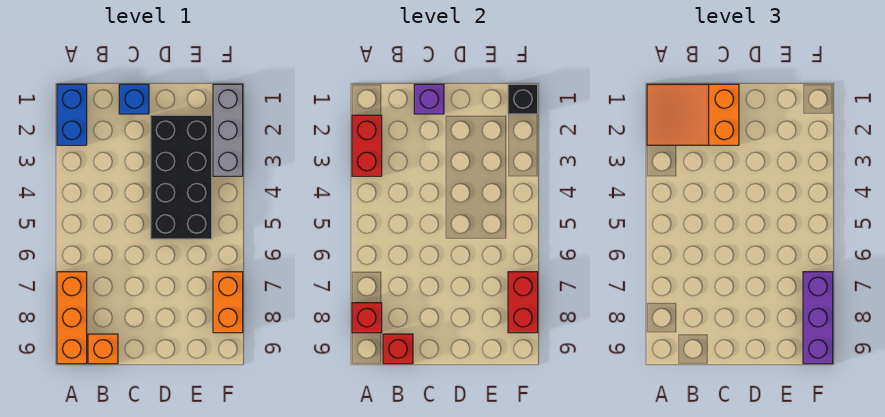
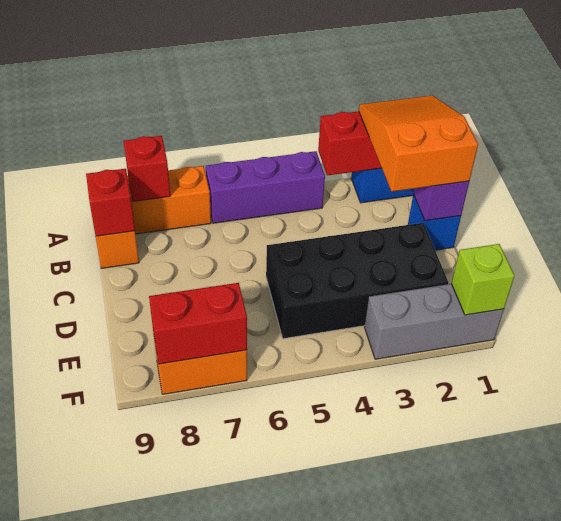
black 1x1 brick [508,84,538,114] -> lime 1x1 brick [451,244,515,315]
purple 1x3 brick [803,272,833,364] -> purple 1x3 brick moved to [206,151,325,223]

